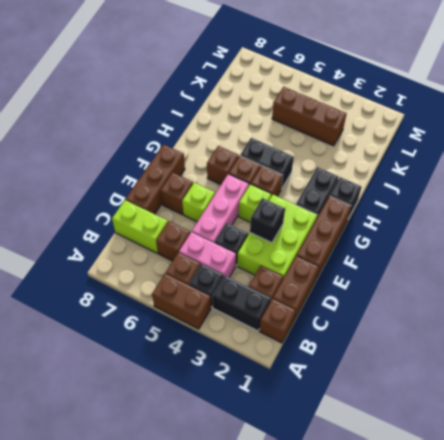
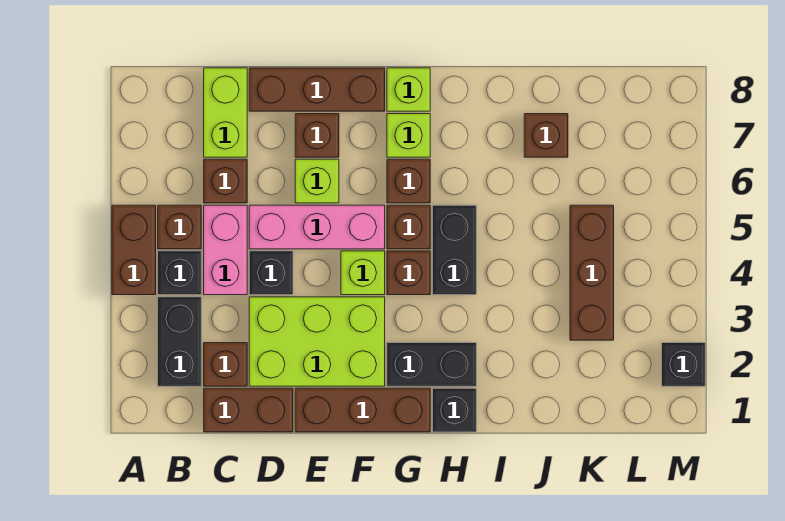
brown 1x1 brick [259,299,296,343] -> brown 1x1 brick moved to [524,114,568,157]
black 1x1 brick [250,198,285,243] -> black 1x1 brick moved to [662,343,705,386]
none -> lime 1x1 brick [387,114,430,157]
none -> lime 1x1 brick [387,68,430,111]

